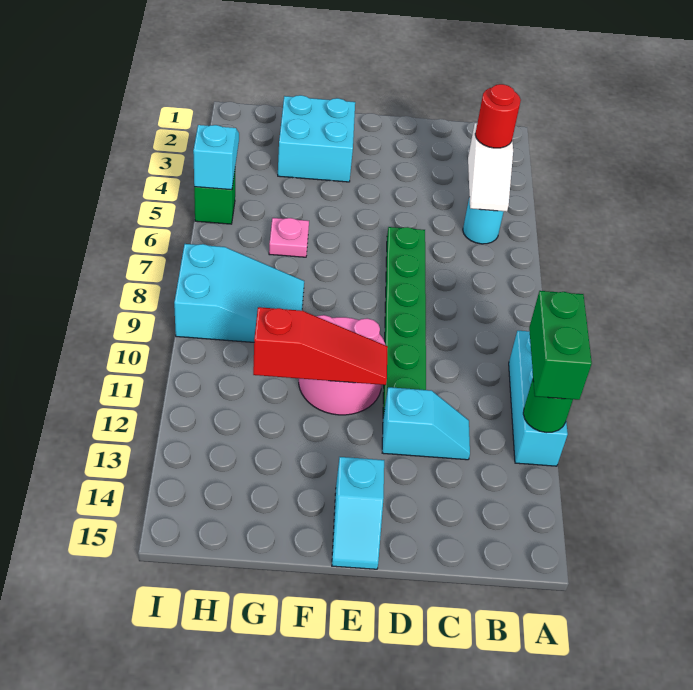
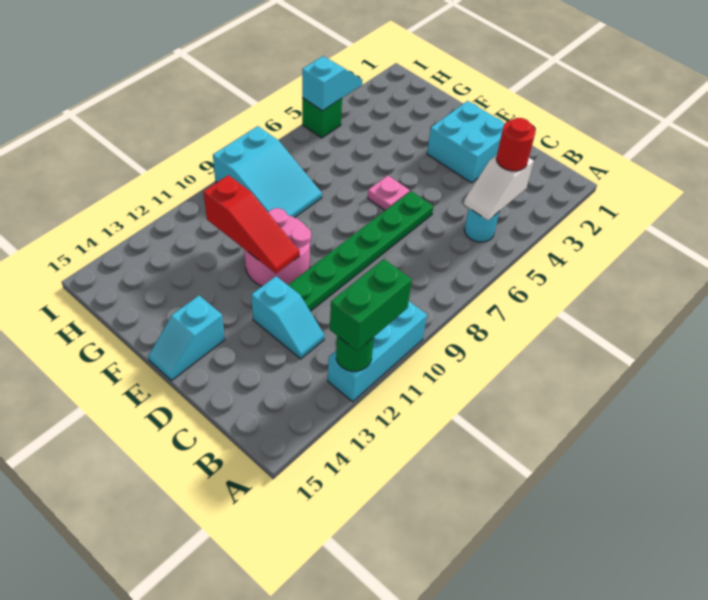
cyan 2x2 brick [278,95,355,182] -> cyan 2x2 brick moved to [427,101,505,183]
pink 1x1 plate [269,218,309,257] -> pink 1x1 plate moved to [368,176,410,210]

